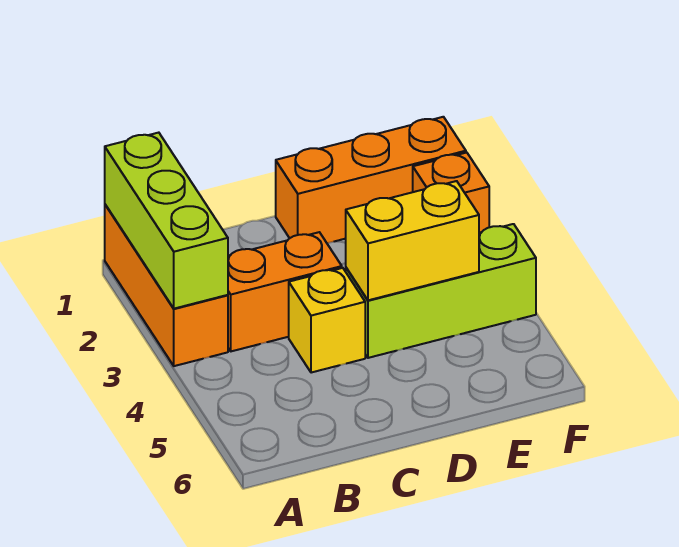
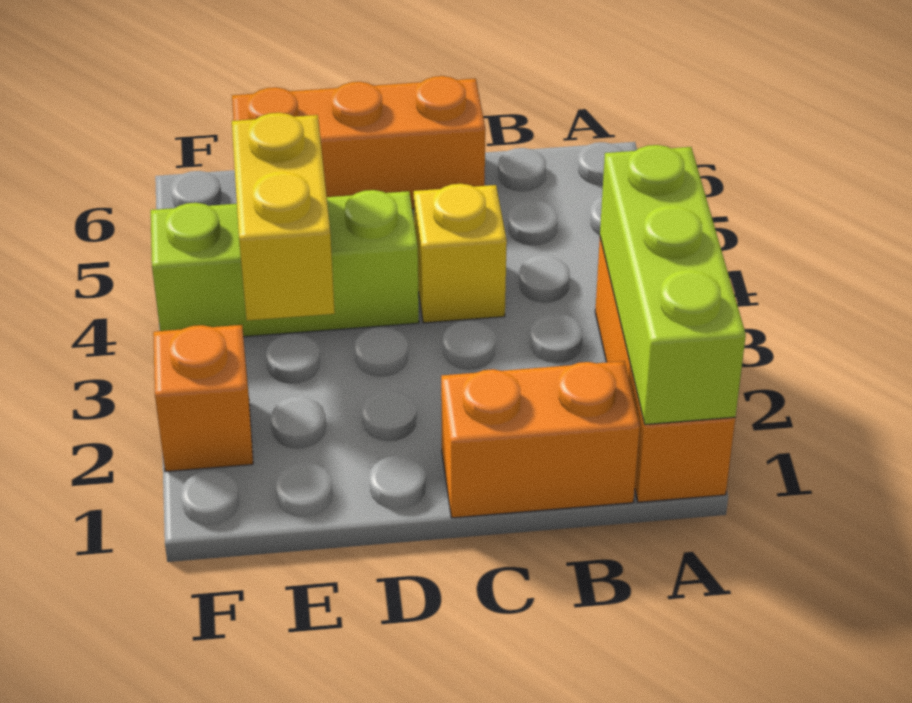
orange 1x2 brick [228,232,342,351] -> orange 1x2 brick moved to [441,361,640,518]
orange 1x3 brick [276,117,466,243] -> orange 1x3 brick moved to [232,76,485,209]
yellow 1x2 brick [346,181,479,300] -> yellow 1x2 brick turned to [232,113,335,321]

